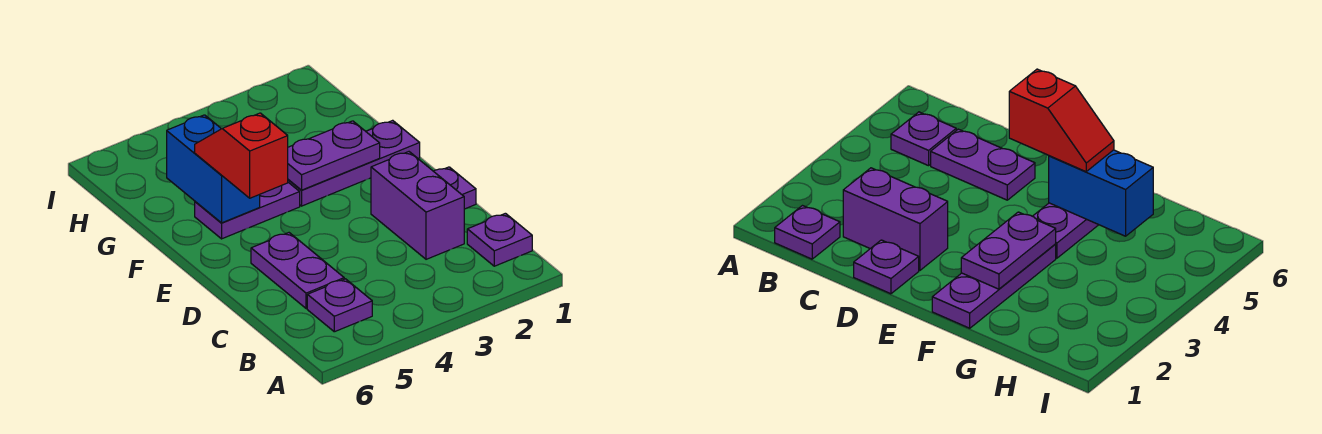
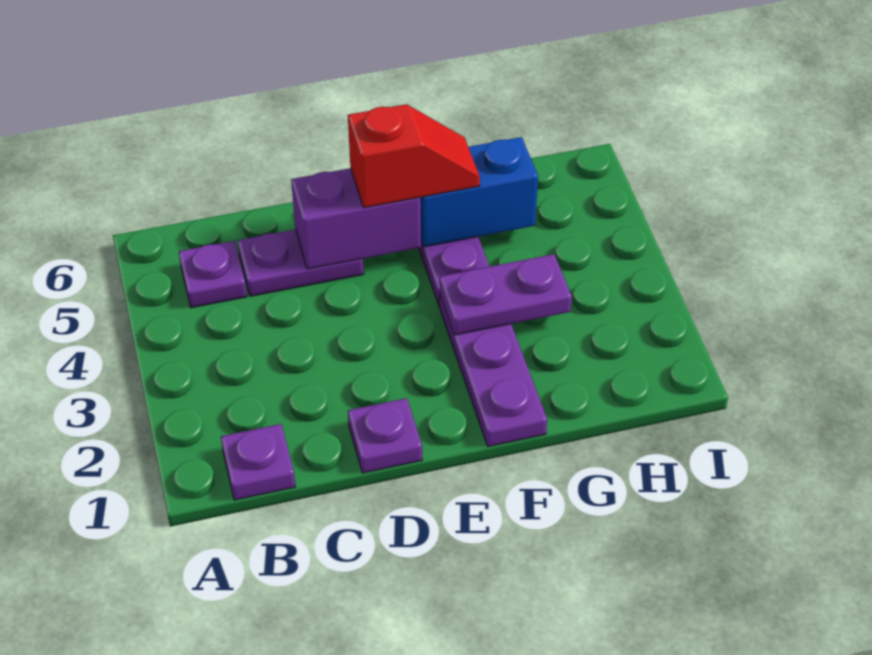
purple 1x2 brick [371,152,464,259] -> purple 1x2 brick moved to [291,168,421,269]
purple 1x2 plate [288,121,380,190] -> purple 1x2 plate turned to [440,254,572,335]

